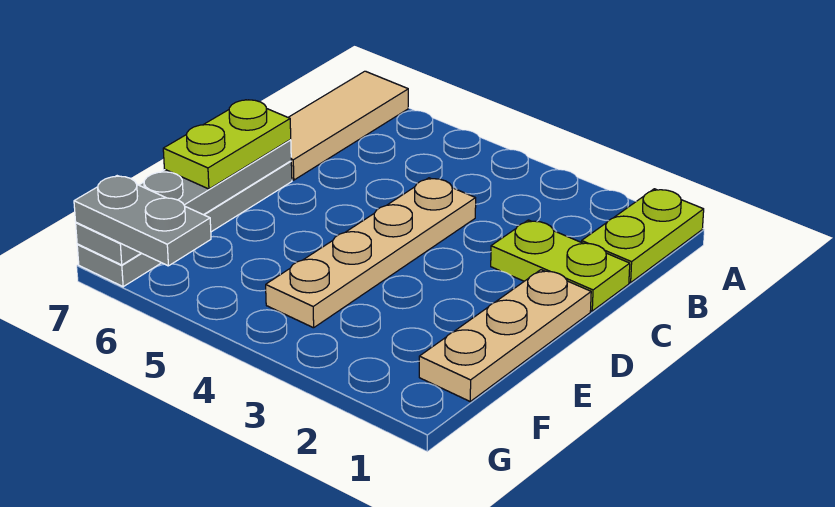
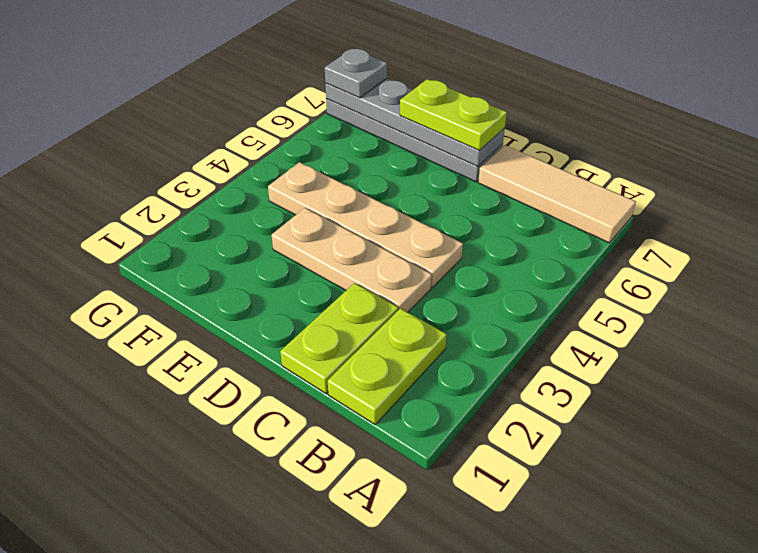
lime 1x2 plate [582,189,704,283] -> lime 1x2 plate turned to [328,309,447,424]
tan 1x3 plate [419,270,591,401] -> tan 1x3 plate moved to [272,208,432,312]
grey 1x2 plate [74,176,211,266] -> grey 1x1 plate [325,49,387,98]

